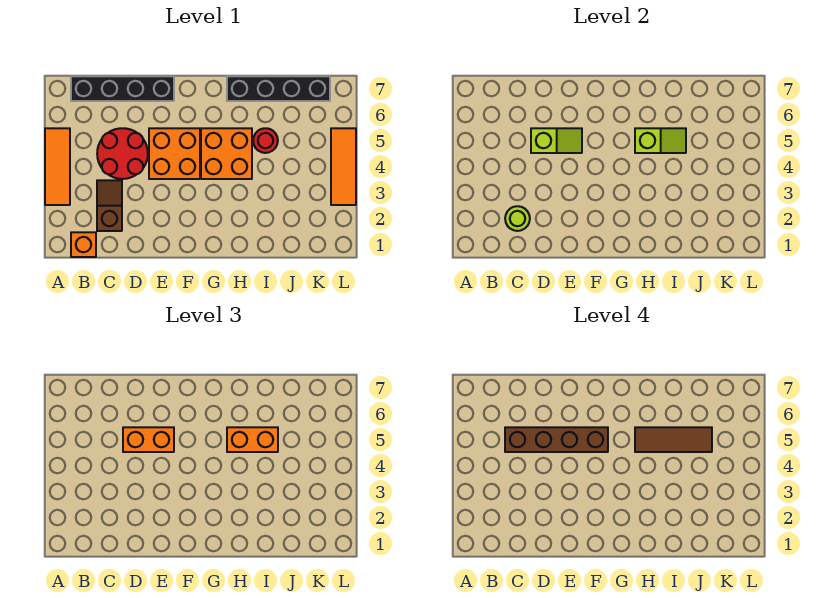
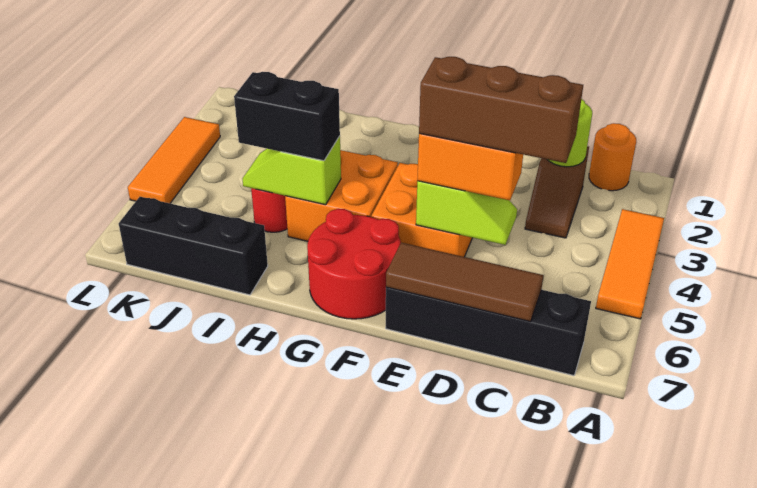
orange 1x1 brick [71,232,96,257] -> orange 1x1 round brick [589,123,636,191]
red 2x2 round brick [97,128,148,179] -> red 2x2 round brick moved to [307,209,401,319]
brown 1x4 brick [505,427,608,452] -> brown 1x3 brick [419,57,583,163]
lime 1x2 slope [531,128,582,153] -> lime 1x2 slope turned to [416,181,517,245]
orange 1x2 brick [227,427,278,452] -> black 1x2 brick [234,72,340,161]
brown 1x3 tile [635,427,712,452] -> brown 1x3 tile moved to [386,243,543,322]
black 1x4 brick [227,76,330,101] -> black 1x3 brick [119,197,268,295]

